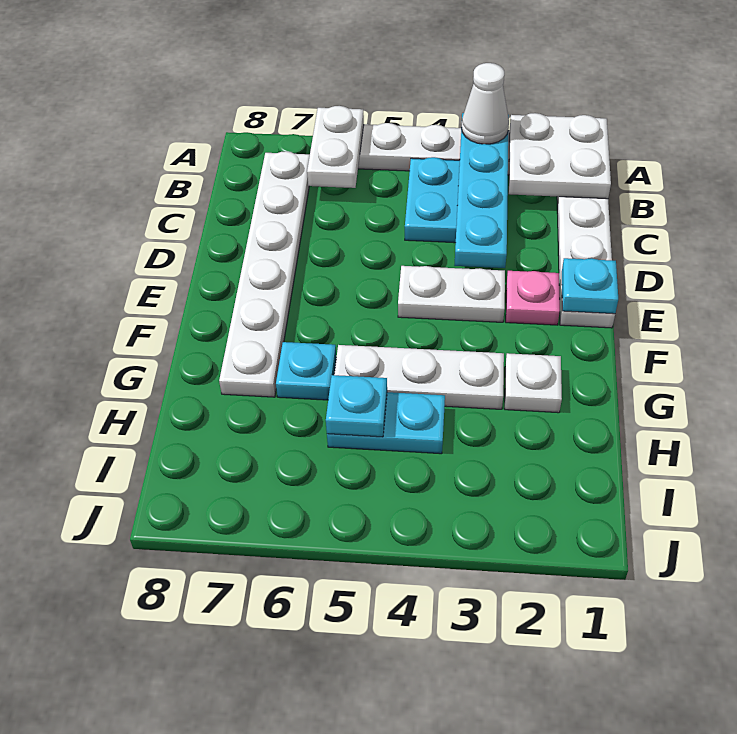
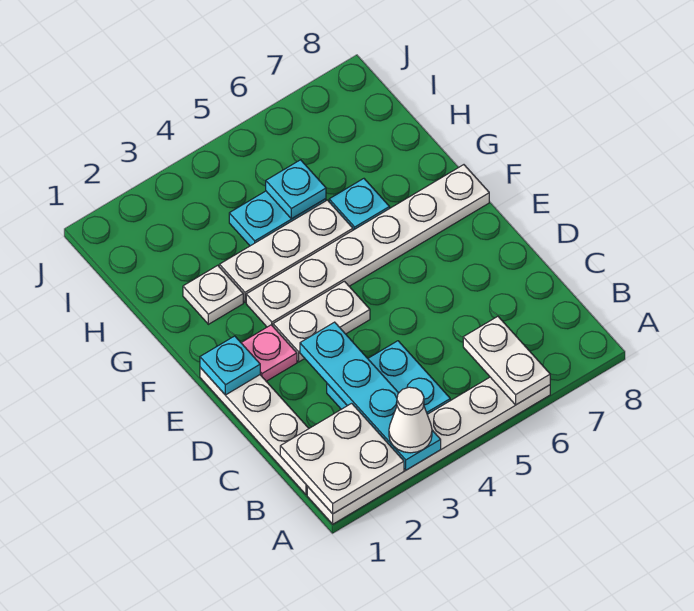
white 1x6 plate [219,151,310,397] -> white 1x6 plate turned to [246,165,489,327]

